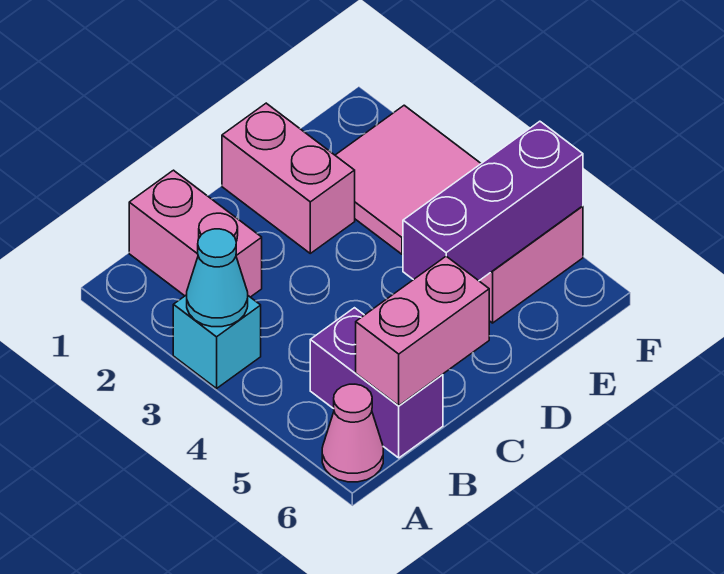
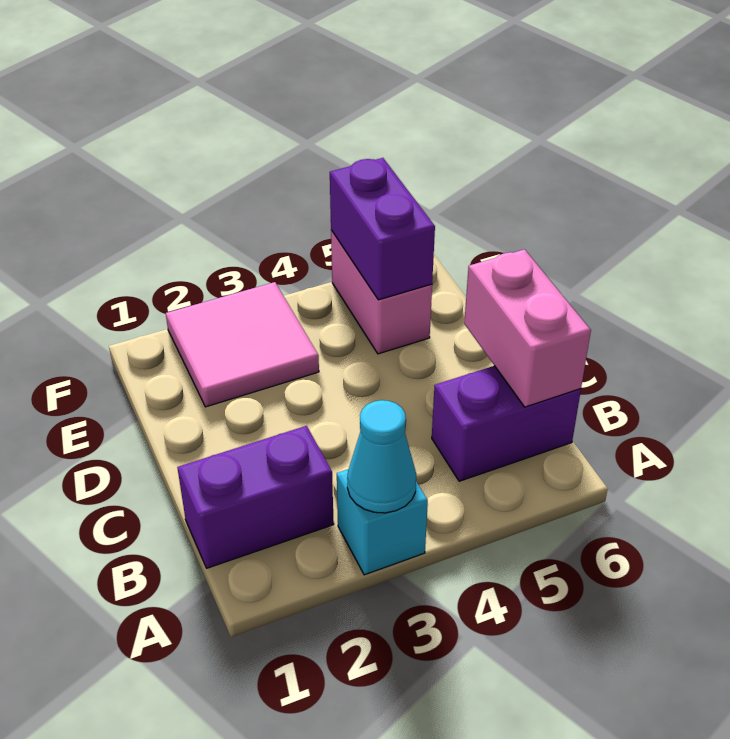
pink 1x1 cone [322,384,383,482] -> none
pink 1x2 brick [129,170,262,297] -> purple 1x2 brick [177,426,334,568]
pink 1x2 brick [222,103,355,253] -> none
purple 1x3 brick [403,121,583,281] -> purple 1x2 brick [330,158,435,300]

